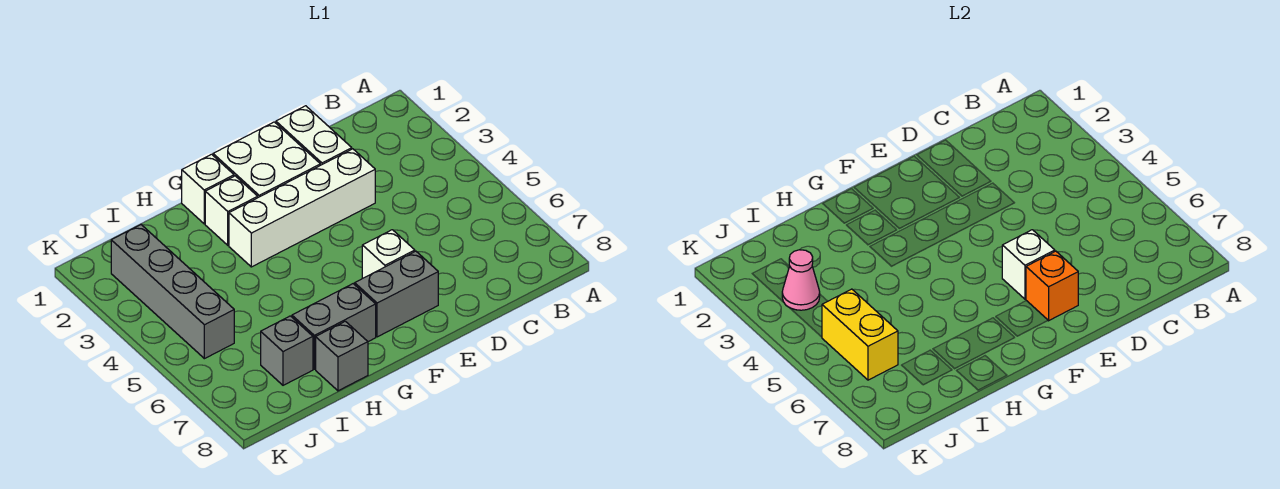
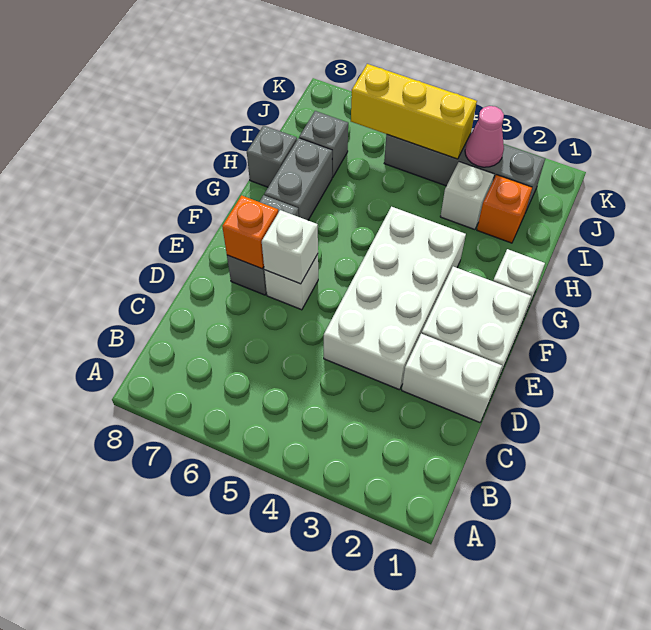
white 1x4 brick [229,149,375,267] -> white 2x4 brick [324,207,466,390]
white 1x1 brick [205,176,258,245] -> white 1x1 brick moved to [440,162,494,230]
none -> orange 1x1 brick [477,175,532,243]
yellow 1x2 brick [822,289,898,380] -> yellow 1x3 brick [351,64,477,159]

